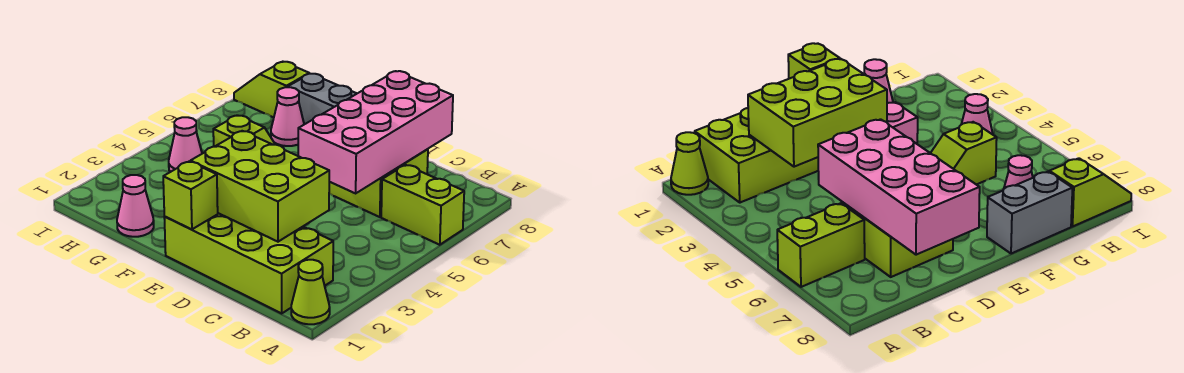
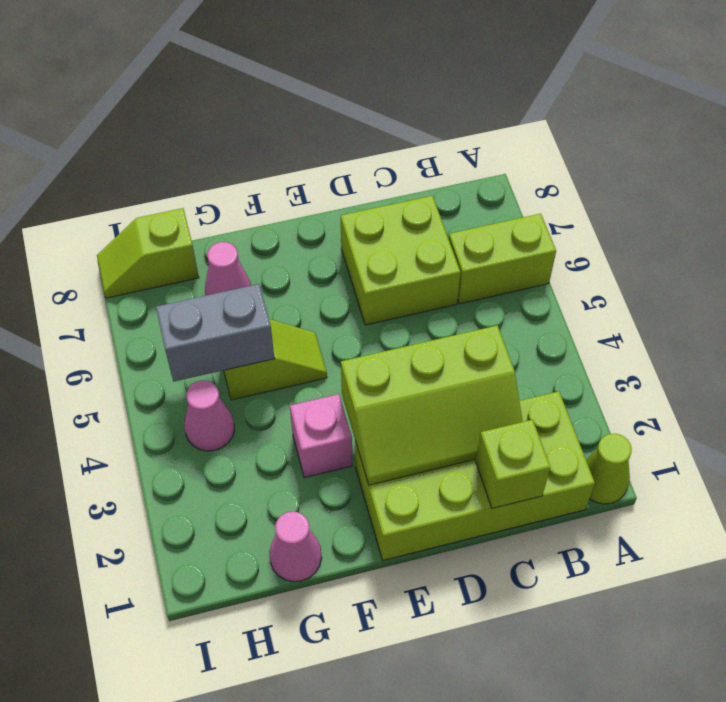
lime 2x3 brick [190,131,329,242] -> lime 2x3 slope [341,325,523,485]
pink 2x4 brick [298,71,453,193] -> none
lime 1x1 brick [163,161,218,230] -> lime 1x1 brick moved to [476,420,550,508]
grey 1x2 brick [288,74,357,124] -> grey 1x2 brick moved to [156,284,275,381]

